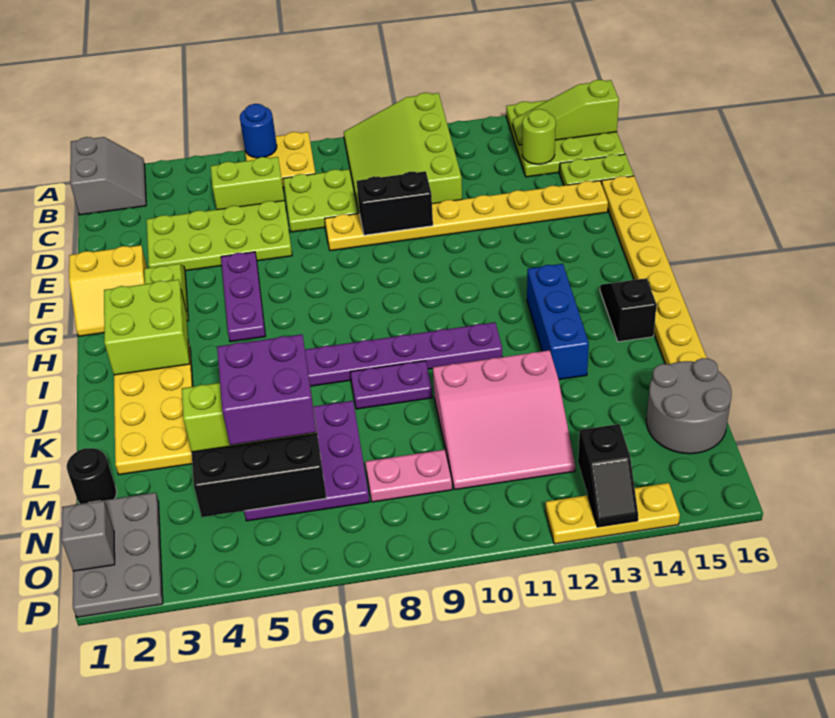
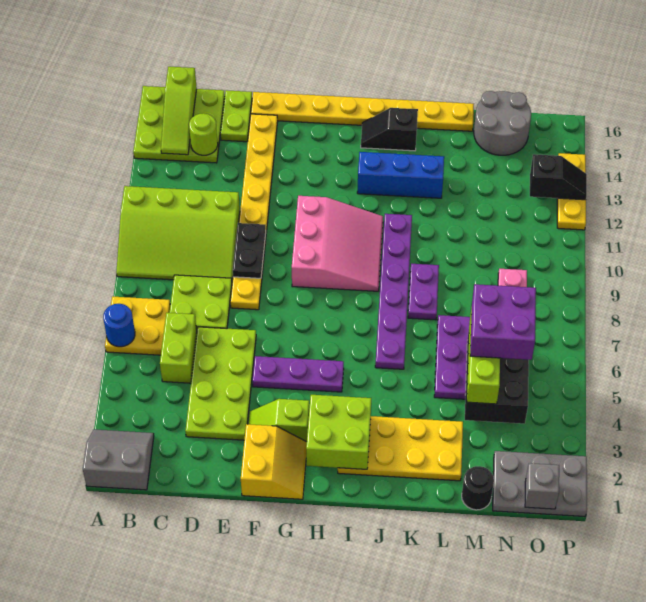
black 1x2 brick [357,171,433,235] -> black 1x2 plate [233,223,266,278]
pink 3x3 slope [433,350,575,490] -> pink 3x3 slope moved to [292,196,383,291]

